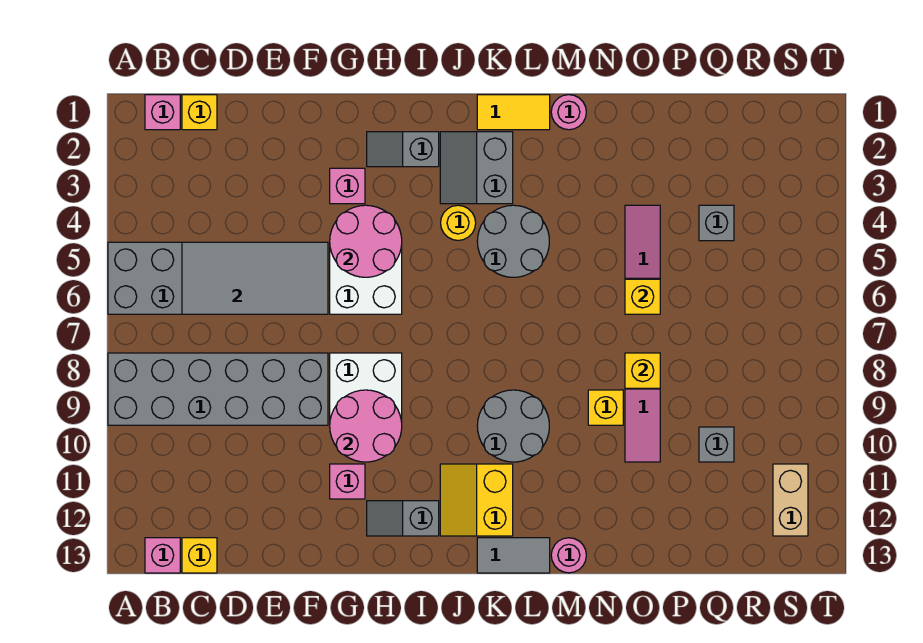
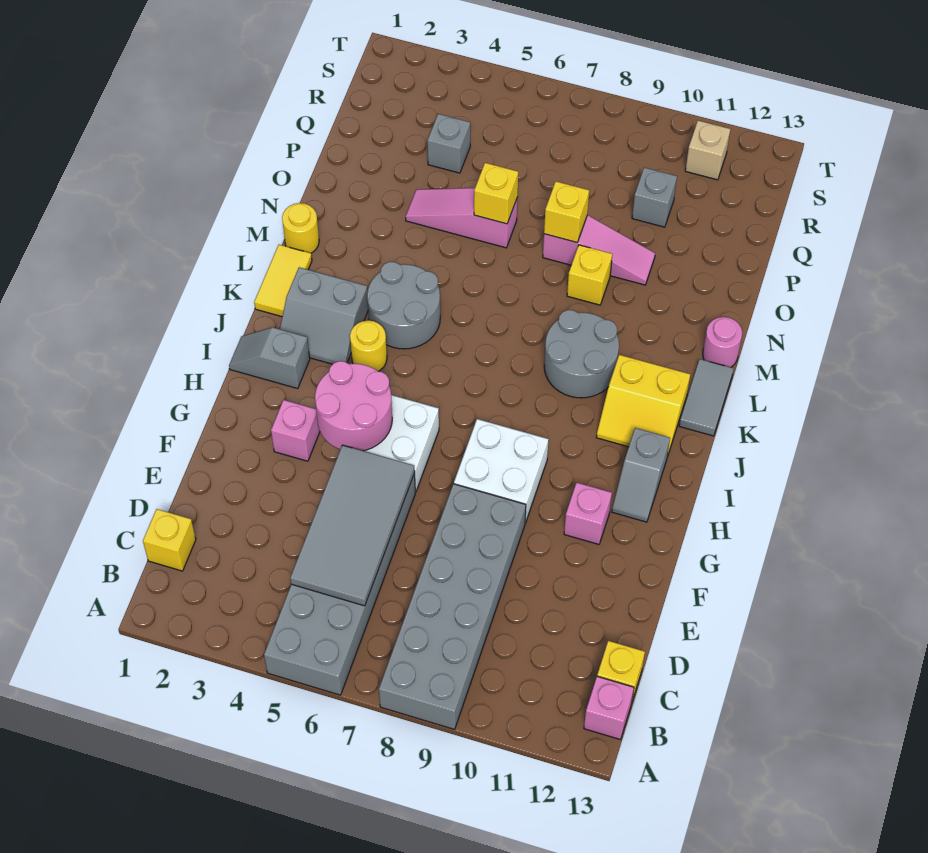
pink 1x1 brick [145,95,180,130] -> none
pink 2x2 round brick [330,390,402,462] -> none
grey 1x2 slope [367,132,439,167] -> grey 1x2 slope turned to [229,327,310,389]
pink 1x1 round brick [551,95,586,130] -> yellow 1x1 round brick [282,203,319,253]
tan 1x2 brick [773,464,808,536] -> tan 1x1 brick [685,121,730,180]

